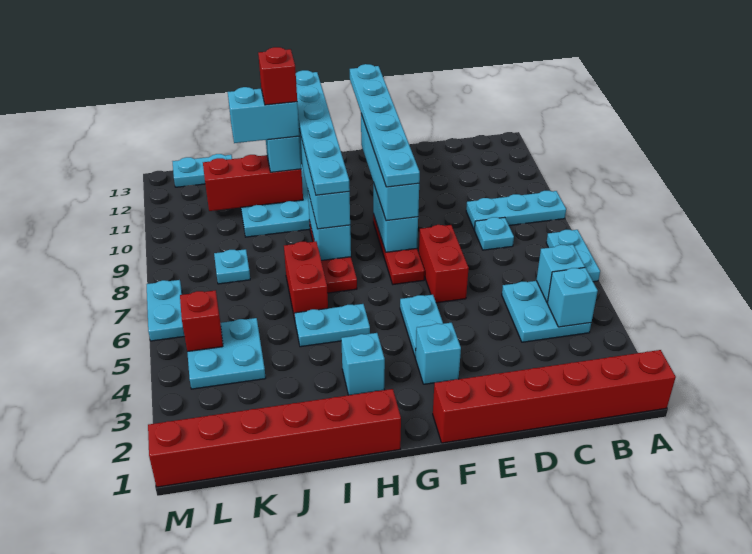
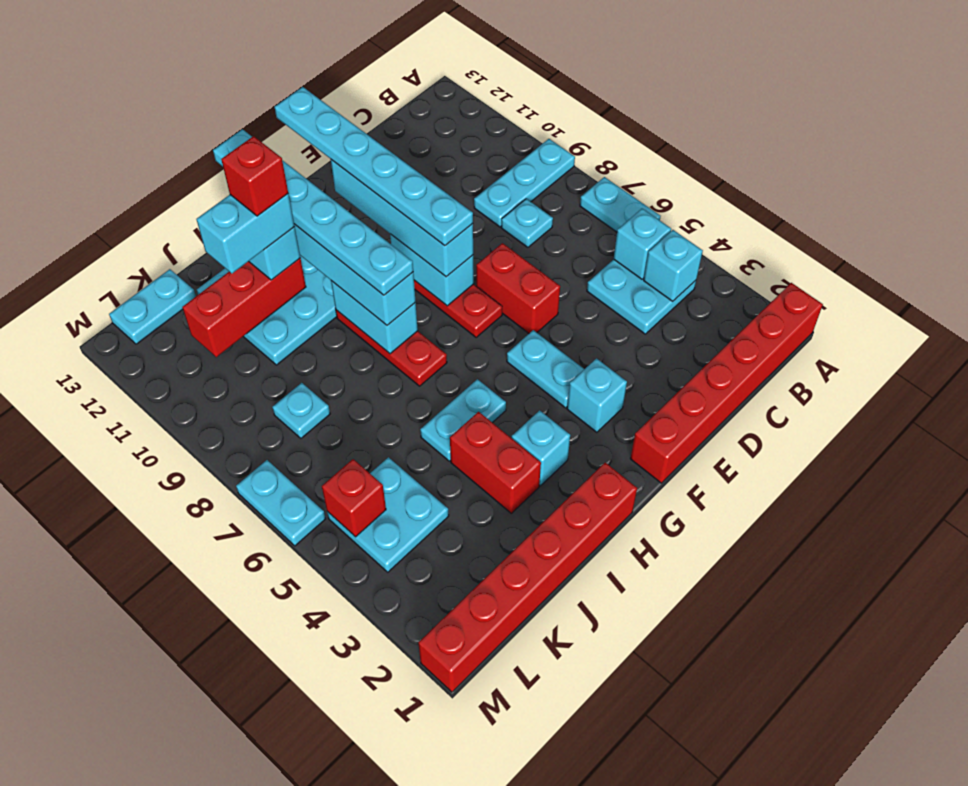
red 1x2 brick [284,241,328,319] -> red 1x2 brick moved to [450,412,541,513]

